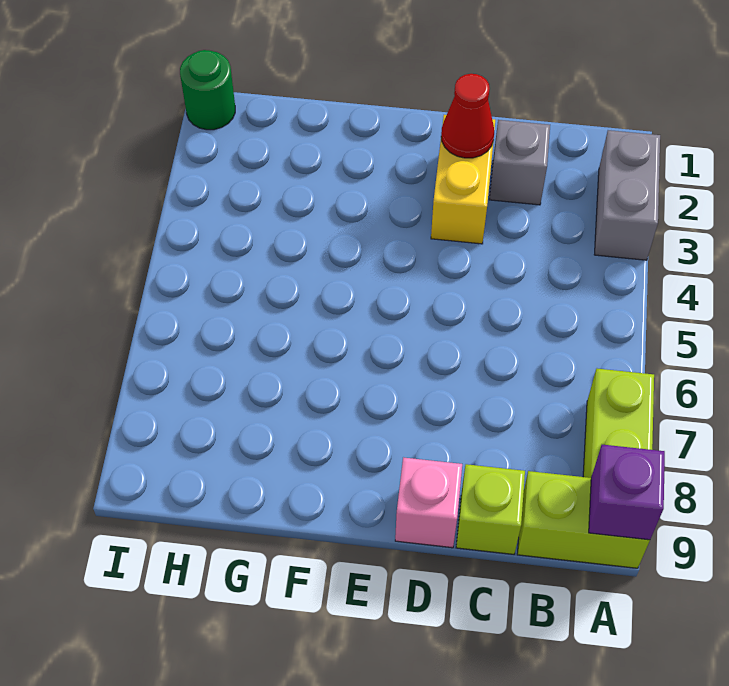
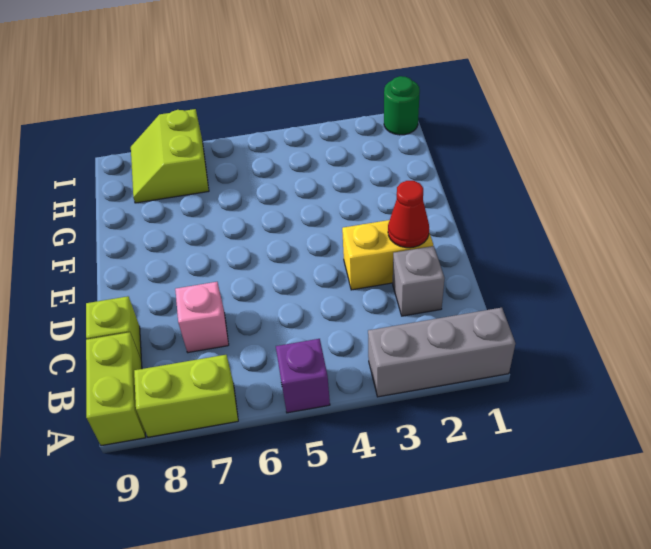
grey 1x2 brick [595,130,660,260] -> grey 1x3 brick [368,308,515,397]
purple 1x1 brick [589,445,665,540] -> purple 1x1 brick moved to [276,339,330,413]
pink 1x1 brick [395,457,462,548] -> pink 1x1 brick moved to [175,282,229,353]
none -> lime 2x2 slope [131,109,209,203]

